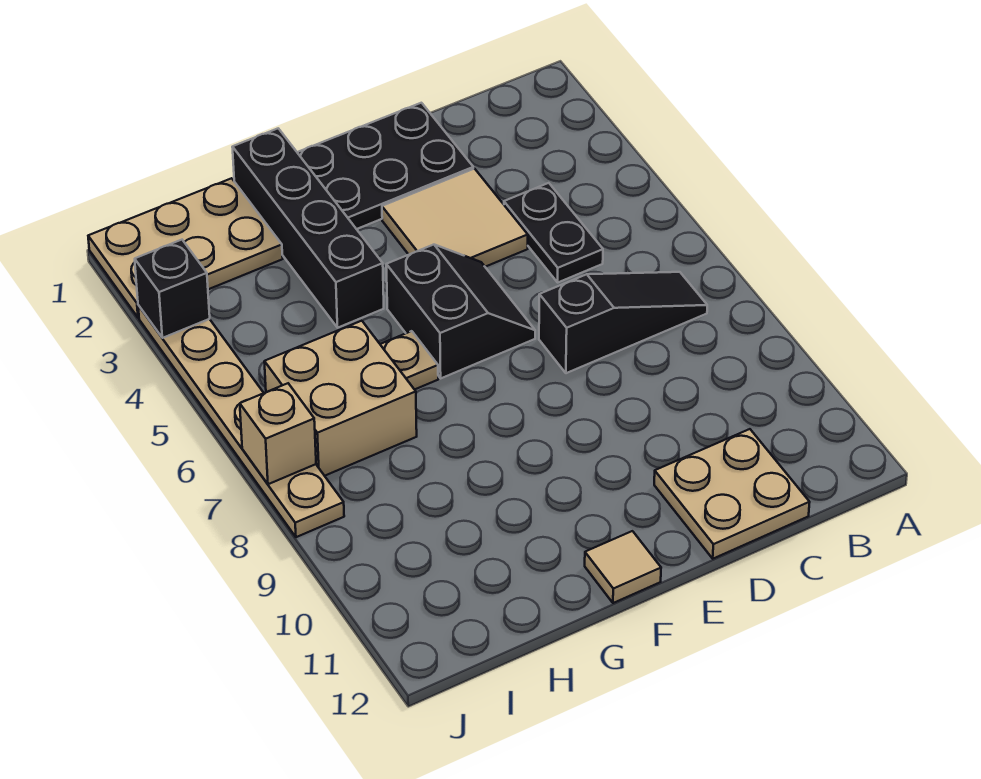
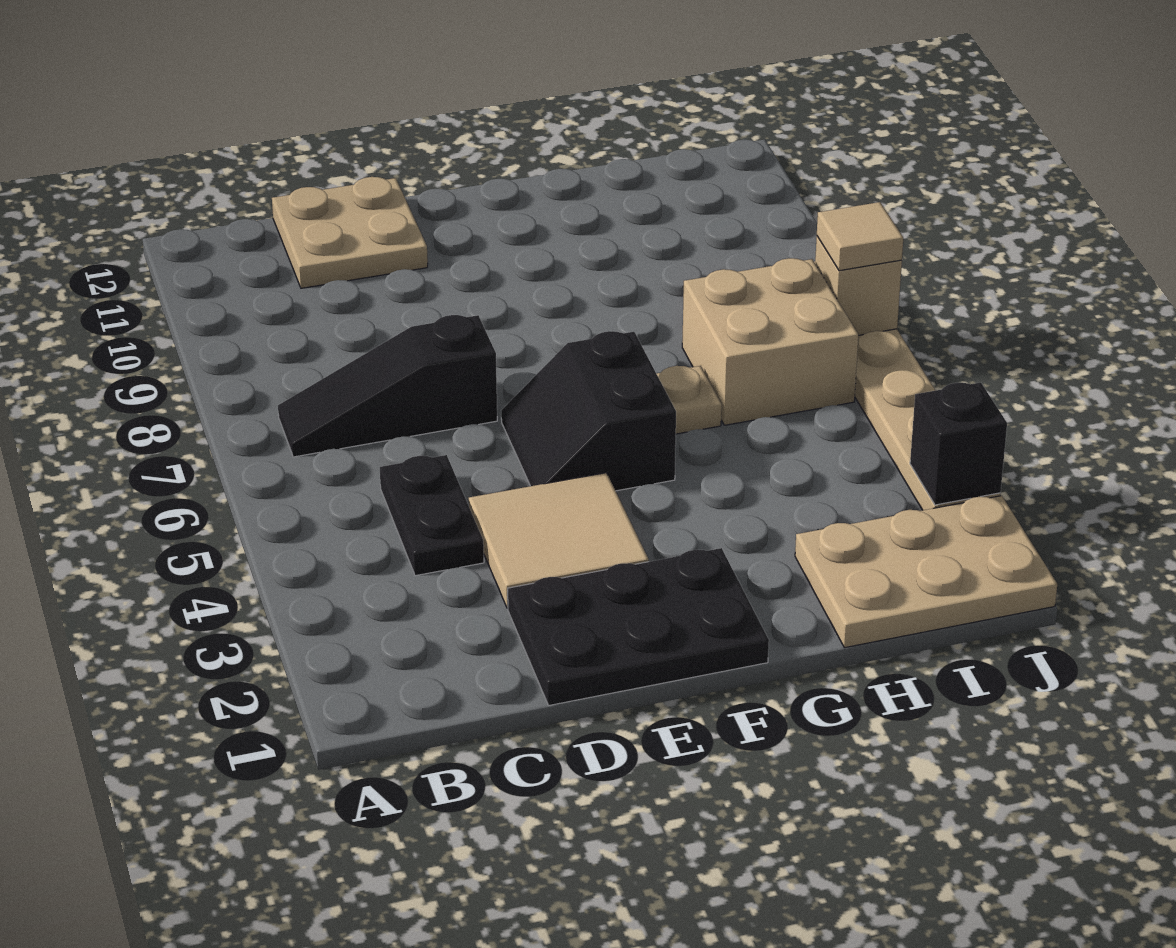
tan 1x1 tile [585,531,661,603] -> tan 1x1 tile moved to [817,202,903,271]
black 1x4 brick [232,128,384,328] -> none

